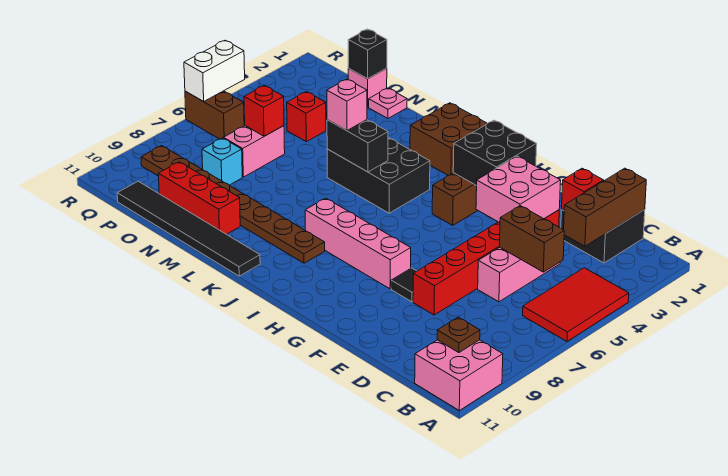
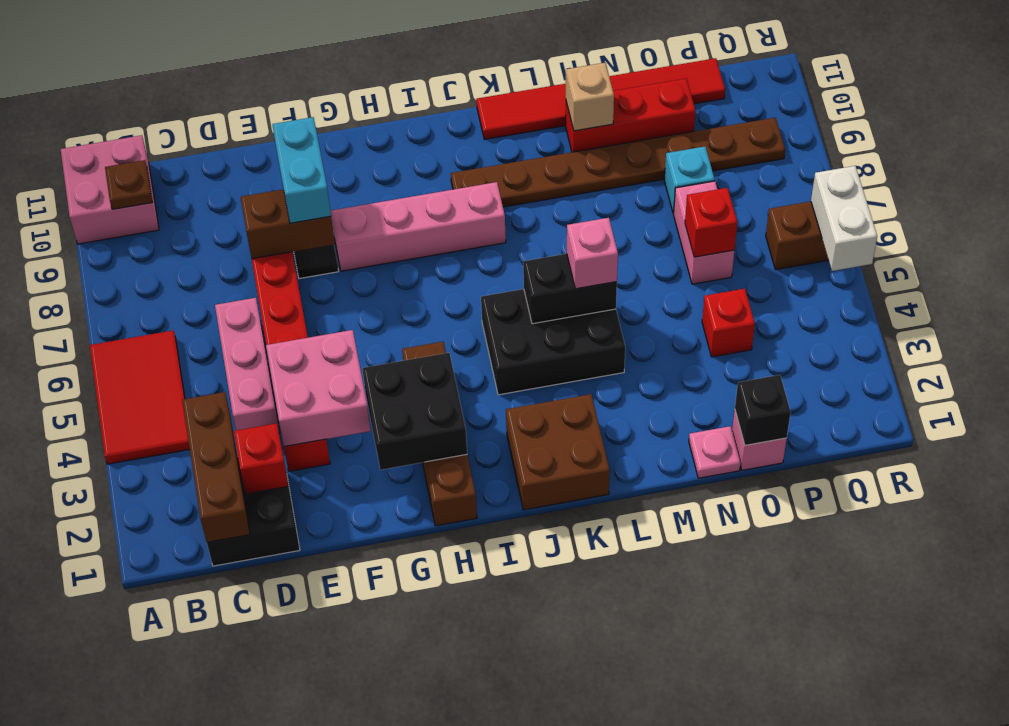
brown 1x2 brick [499,206,564,272] -> brown 1x2 brick moved to [240,189,335,259]
none -> cyan 1x2 brick [272,117,331,223]
black 1x6 tile [117,181,260,276] -> red 1x6 tile [477,58,725,140]
none -> tan 1x1 brick [566,63,614,131]

